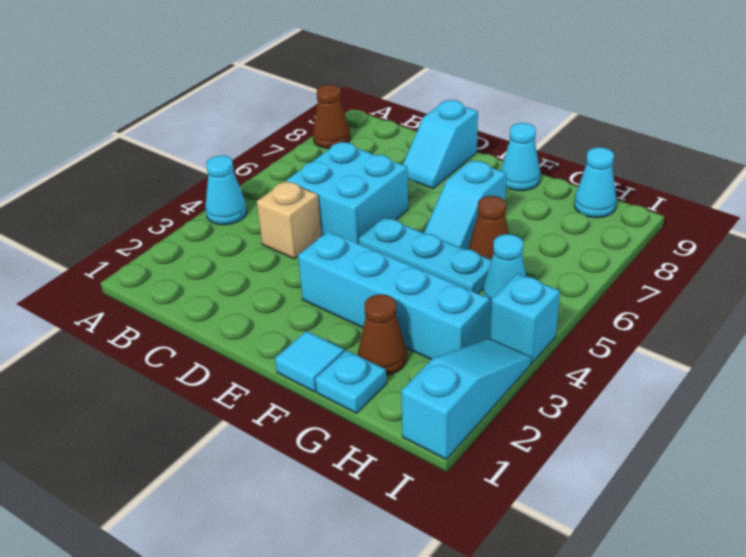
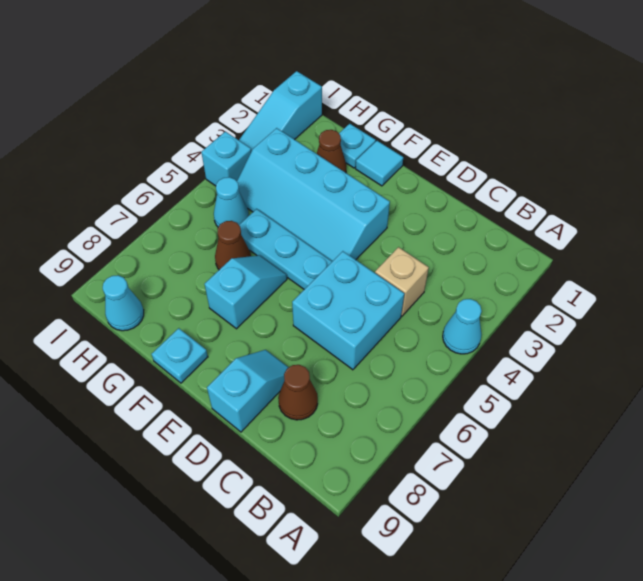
brown 1x1 cone [313,85,350,148] -> brown 1x1 cone moved to [278,365,318,420]
cyan 1x1 cone [501,123,540,191] -> cyan 1x1 plate [152,328,208,383]

